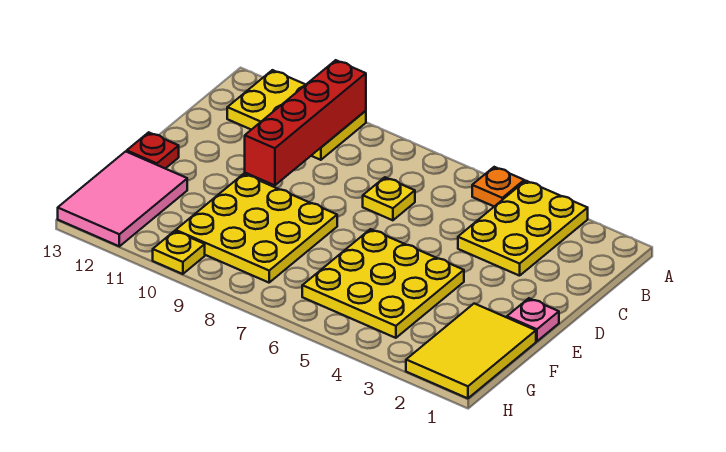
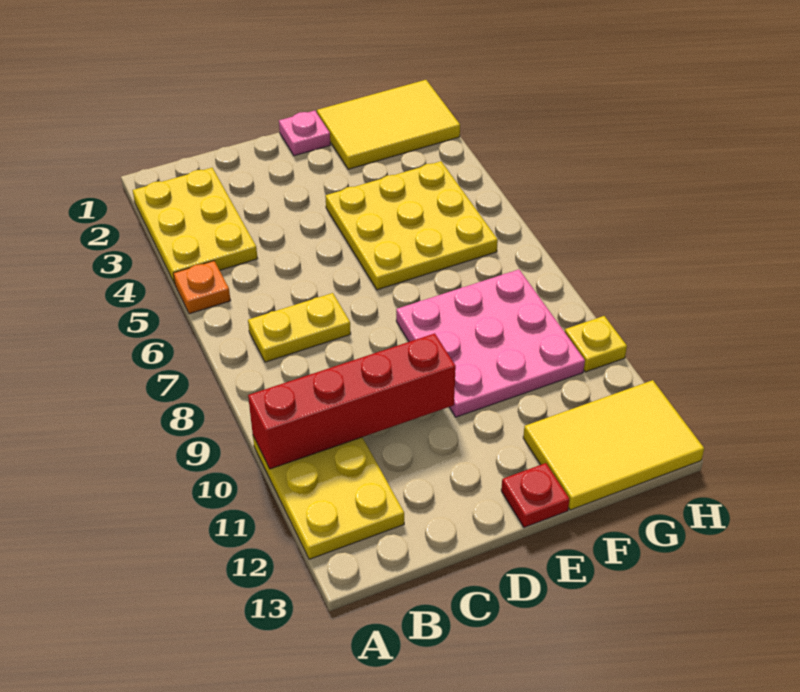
yellow 2x3 plate [458,181,588,276] -> yellow 2x3 plate turned to [133,168,258,284]
yellow 1x1 plate [363,177,415,220] -> yellow 1x2 plate [248,293,351,362]
yellow 3x3 plate [176,174,337,283] -> pink 3x3 plate [396,269,585,417]
pink 2x3 tile [58,151,187,246] -> yellow 2x3 tile [523,380,704,510]

